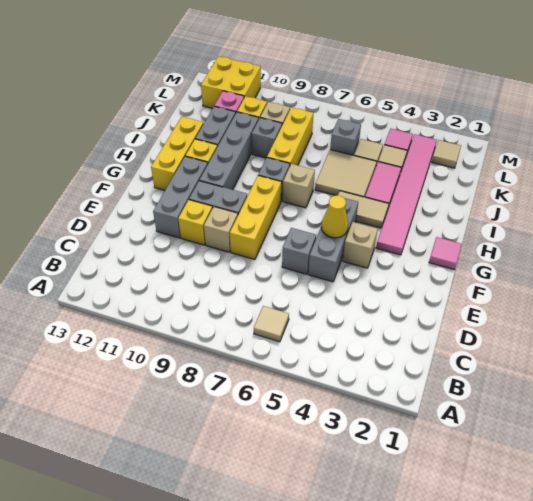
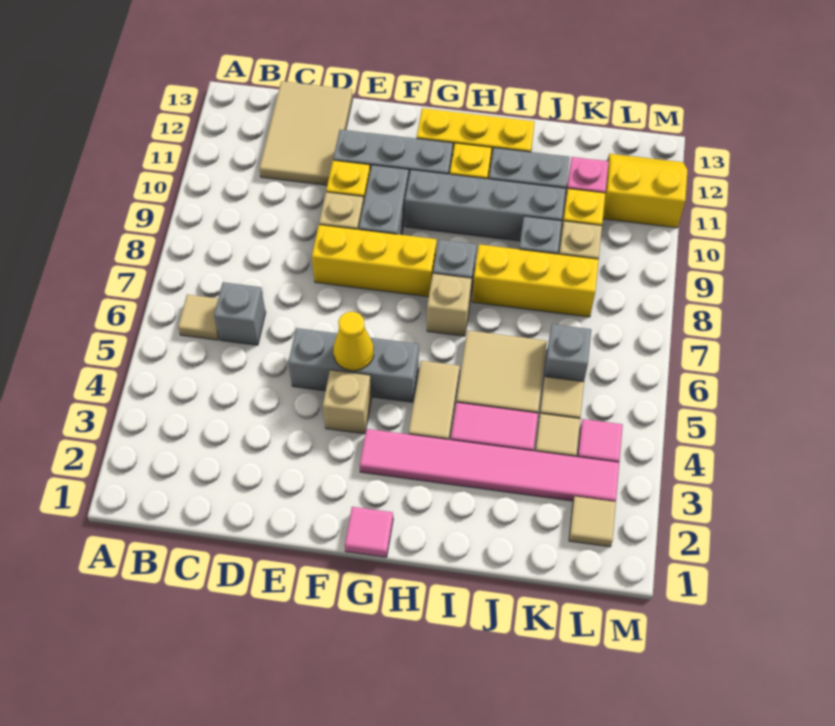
none -> tan 2x3 tile [259,81,353,185]
grey 1x1 brick [282,228,316,274] -> grey 1x1 brick moved to [214,282,266,345]
yellow 2x2 brick [201,56,261,108] -> yellow 2x2 slope [603,154,688,228]

